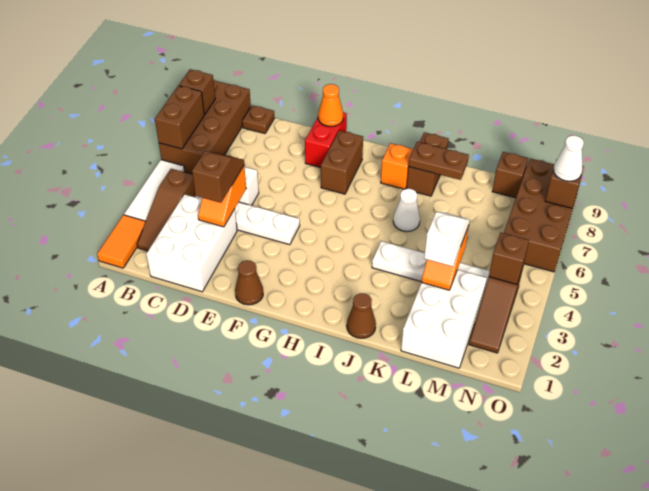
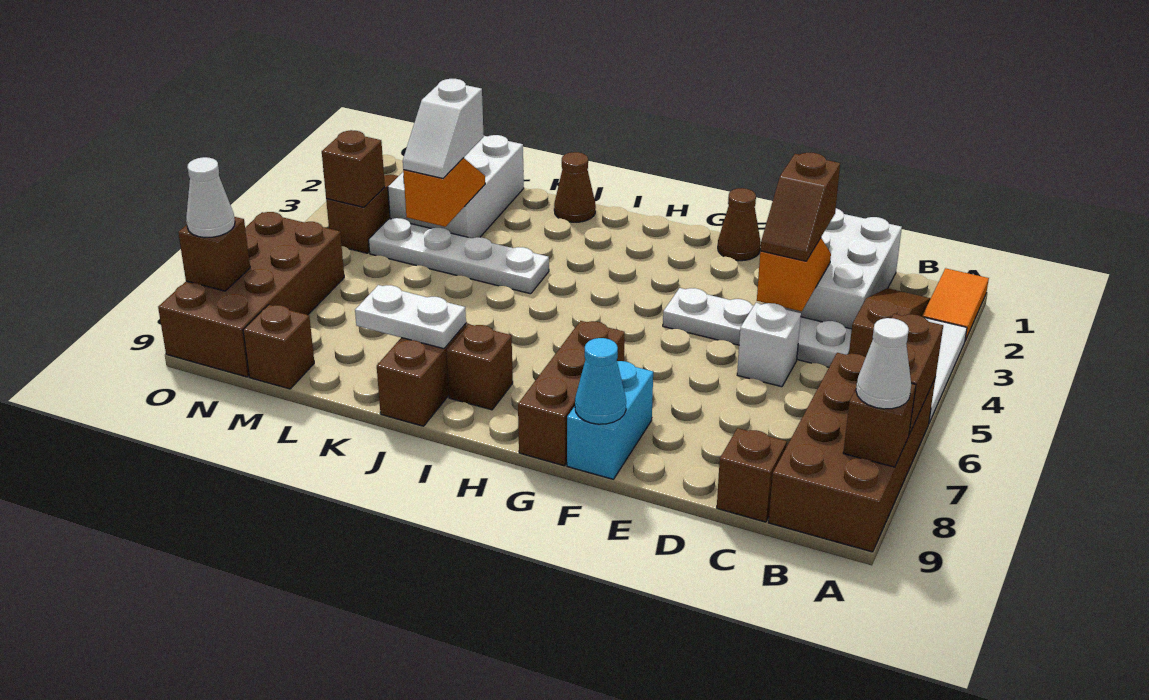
brown 1x1 plate [242,105,275,133] -> brown 1x1 brick [717,428,787,522]
red 1x2 brick [305,112,347,167] -> cyan 1x2 brick [567,361,653,479]
orange 1x1 cone [318,84,343,127] -> cyan 1x1 cone [575,338,626,424]
brown 1x2 brick [321,130,363,194] -> brown 1x3 brick [518,321,625,466]
orange 1x1 brick [381,143,413,189] -> brown 1x1 brick [447,324,513,410]
white 1x1 cone [393,189,420,232] -> white 1x1 cone moved to [856,318,911,409]
brown 1x2 plate [408,142,469,180] -> white 1x2 plate [355,285,466,349]

